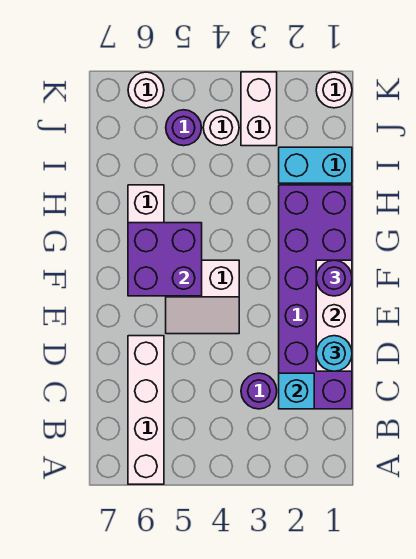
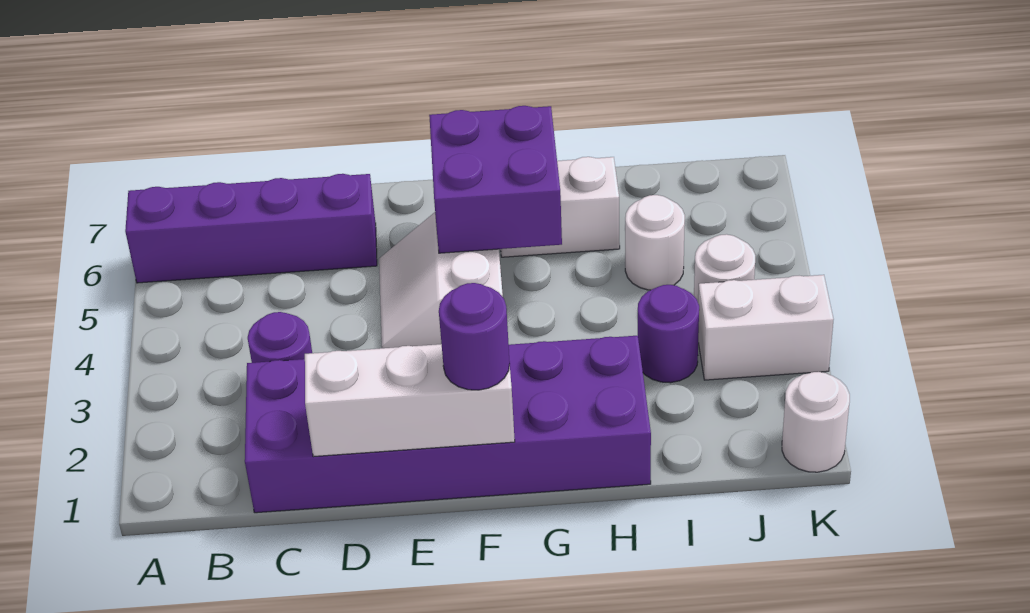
white 1x4 brick [128,336,164,484] -> purple 1x4 brick [125,174,377,283]
cyan 1x1 brick [279,373,314,409] -> none
cyan 1x1 round brick [316,336,352,371] -> none
cyan 1x2 brick [279,147,352,183] -> none
purple 1x1 round brick [166,110,202,146] -> purple 1x1 round brick moved to [638,285,699,383]
white 1x1 round brick [128,72,164,108] -> white 1x1 round brick moved to [625,195,685,290]

